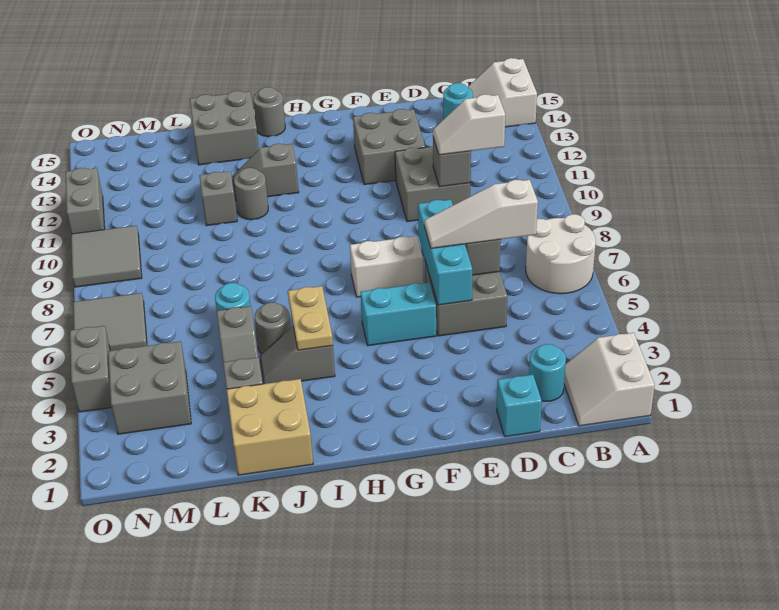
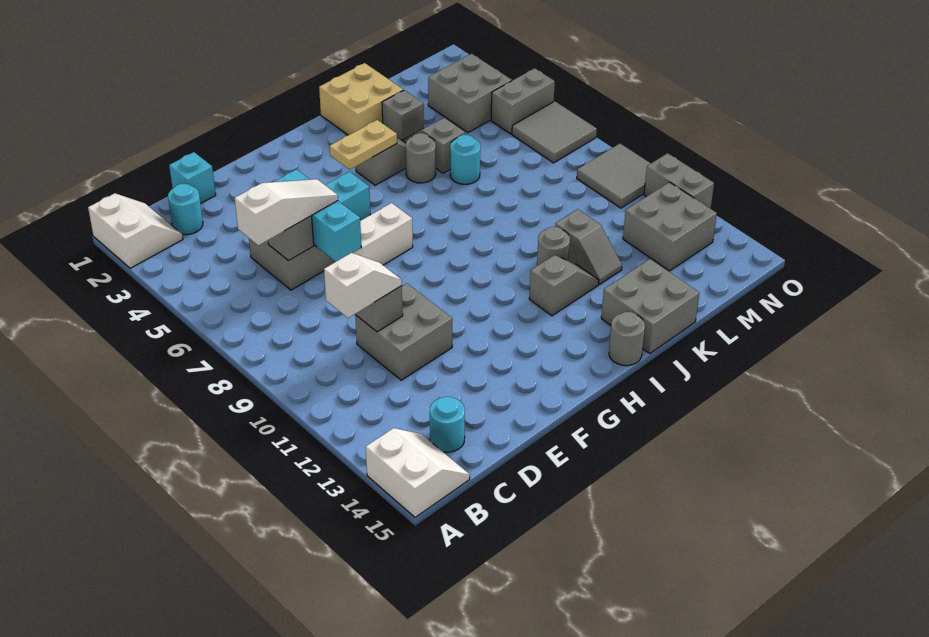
white 2x2 round brick [526,214,596,294] -> none
grey 2x2 brick [353,109,425,184] -> grey 2x2 brick moved to [623,182,717,271]
tan 1x2 plate [288,286,333,350] -> tan 1x2 plate turned to [330,120,397,170]
grey 1x2 brick [70,326,112,412] -> grey 1x2 brick turned to [491,68,555,134]

